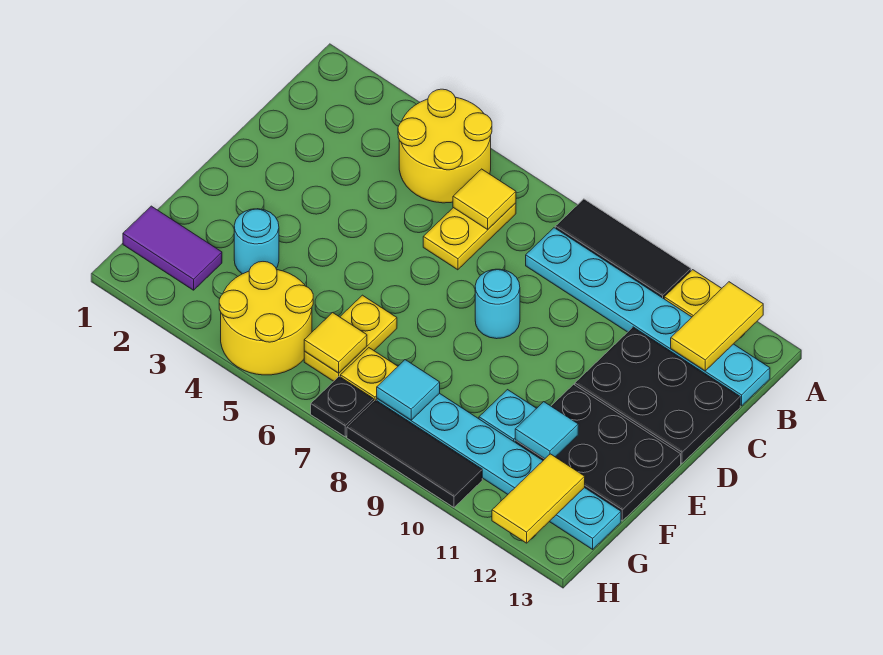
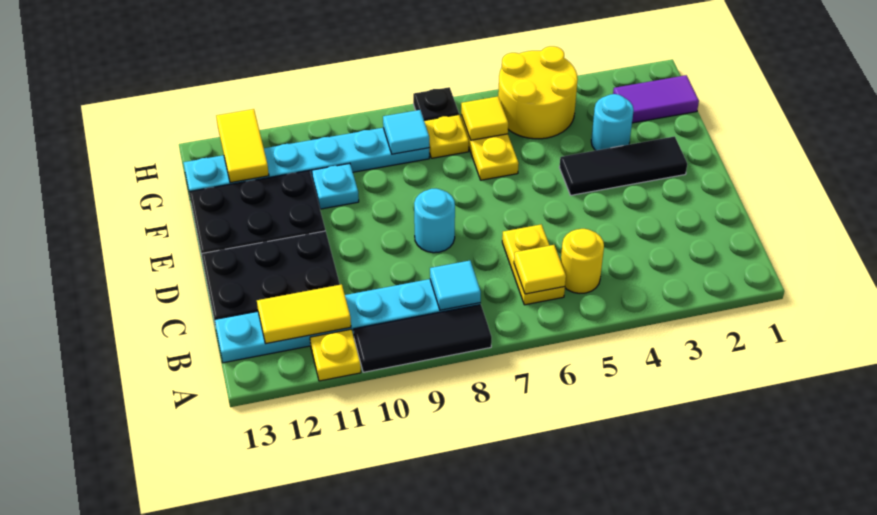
yellow 2x2 round brick [398,89,492,203] -> yellow 1x1 round brick [561,229,604,293]
yellow 1x2 tile [671,282,763,371] -> yellow 1x2 tile turned to [257,284,351,344]
cyan 1x1 tile [515,402,578,459] -> cyan 1x1 tile moved to [430,261,481,310]
black 1x3 tile [347,400,482,507] -> black 1x3 tile moved to [559,136,687,195]

